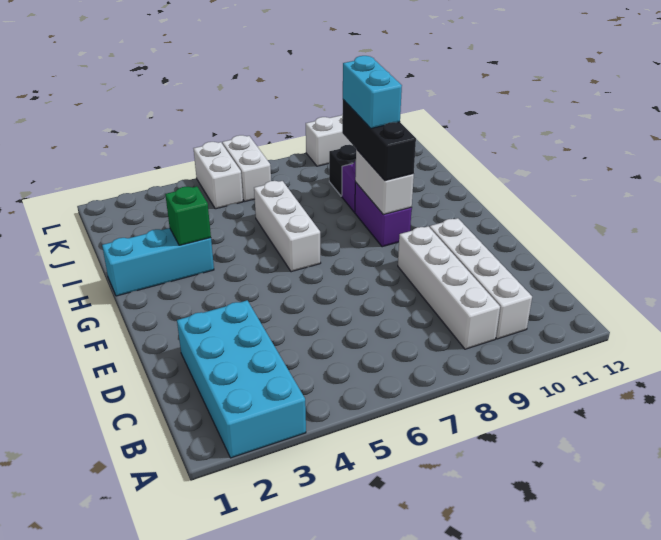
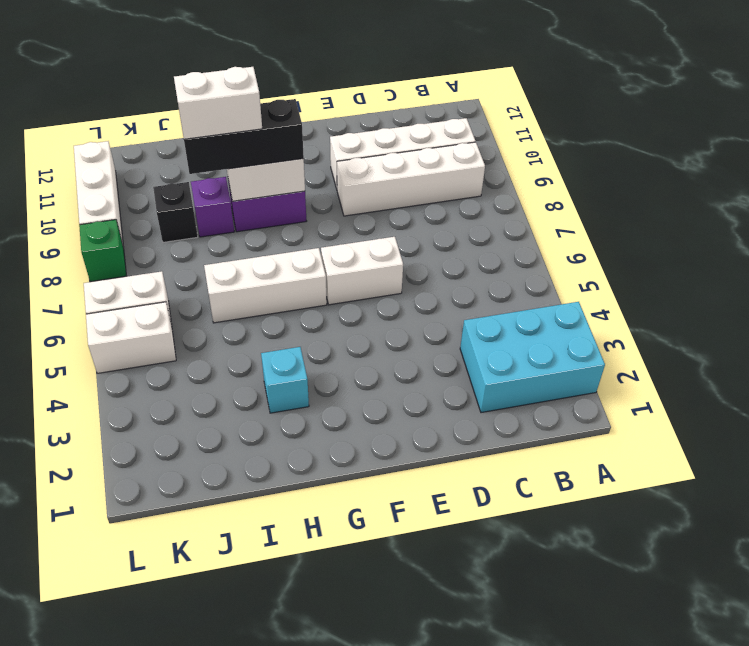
cyan 2x4 brick [177,300,306,458] -> cyan 2x3 brick [460,302,605,413]
none -> white 1x2 brick [321,237,403,305]
cyan 1x3 brick [102,228,214,296] -> cyan 1x1 brick [261,347,309,413]
green 1x1 brick [165,186,211,245] -> green 1x1 brick moved to [79,220,126,282]
cyan 1x2 brick [343,56,402,128] -> white 1x2 brick [174,67,262,139]

